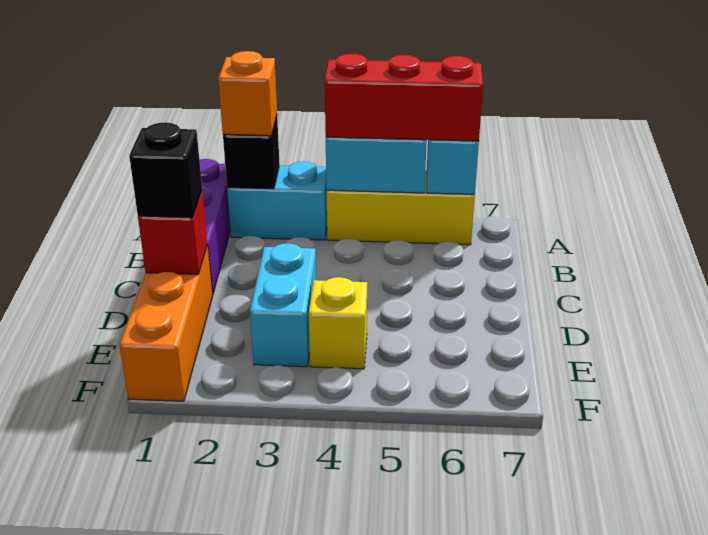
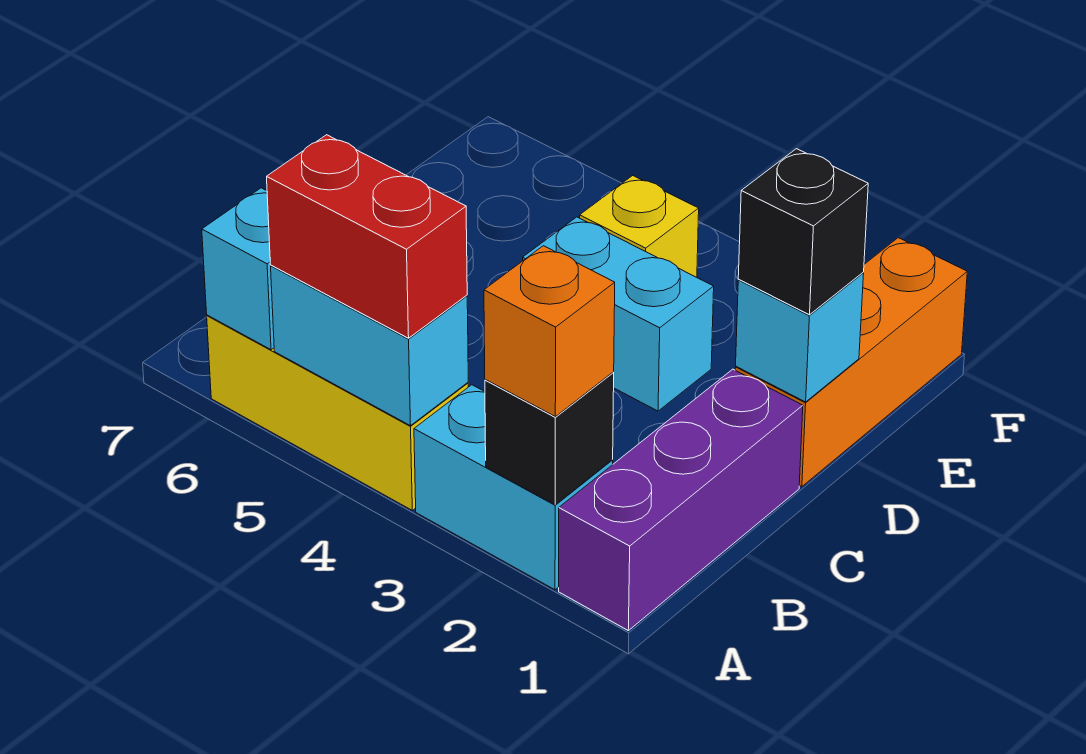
red 1x3 brick [325,53,483,141] -> red 1x2 brick [267,135,467,338]
red 1x1 brick [138,191,208,274] -> cyan 1x1 brick [736,273,864,402]
cyan 1x2 brick [250,243,316,367] -> cyan 1x2 brick turned to [523,217,714,411]

